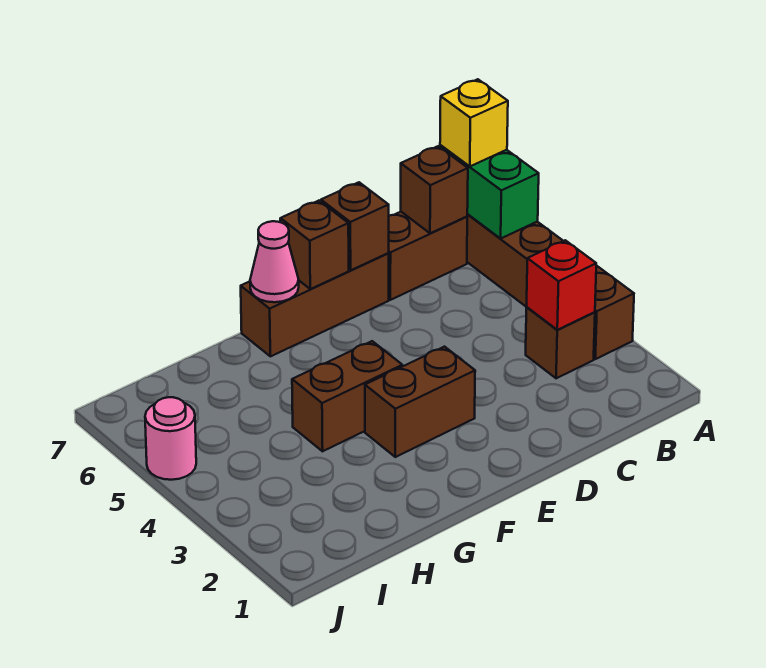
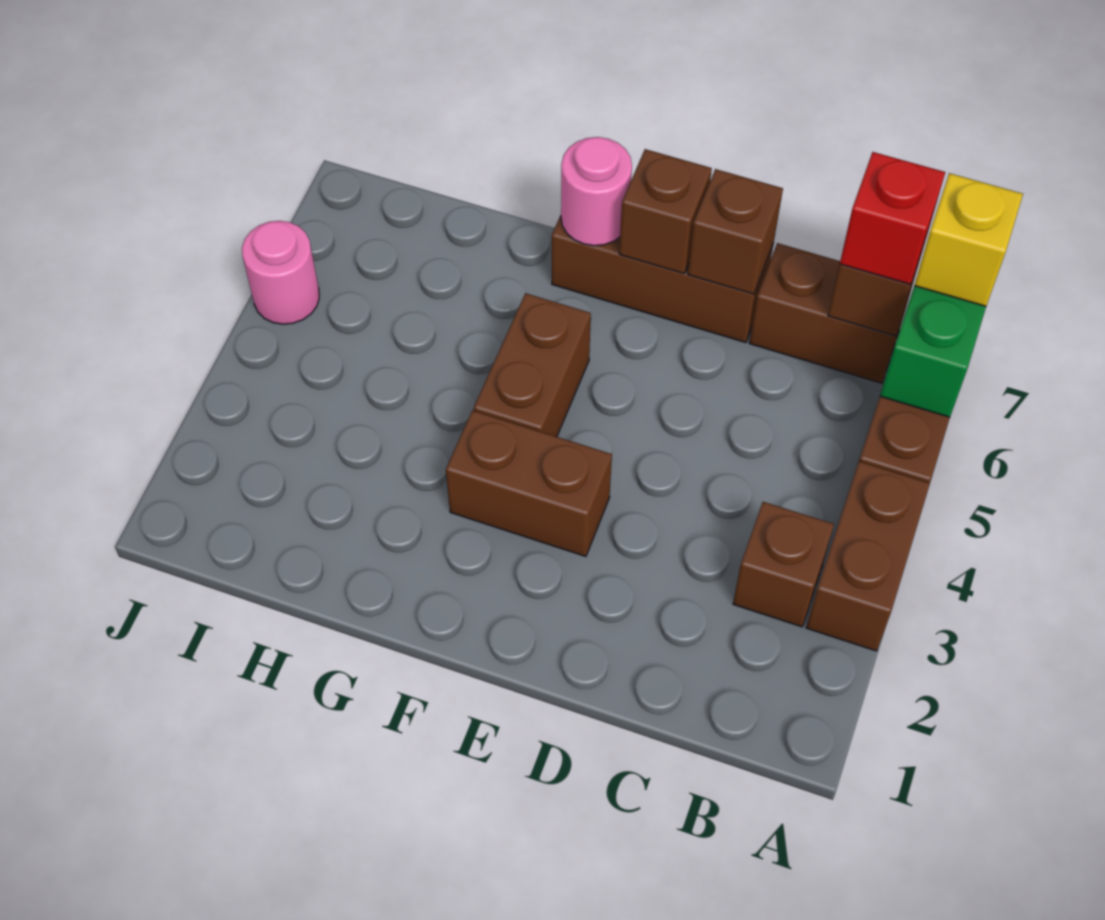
red 1x1 brick [527,240,596,330] -> red 1x1 brick moved to [840,152,945,285]
brown 1x2 brick [292,341,402,451] -> brown 1x2 brick turned to [474,293,591,437]
pink 1x1 cone [250,221,299,302] -> pink 1x1 round brick [561,137,632,246]

